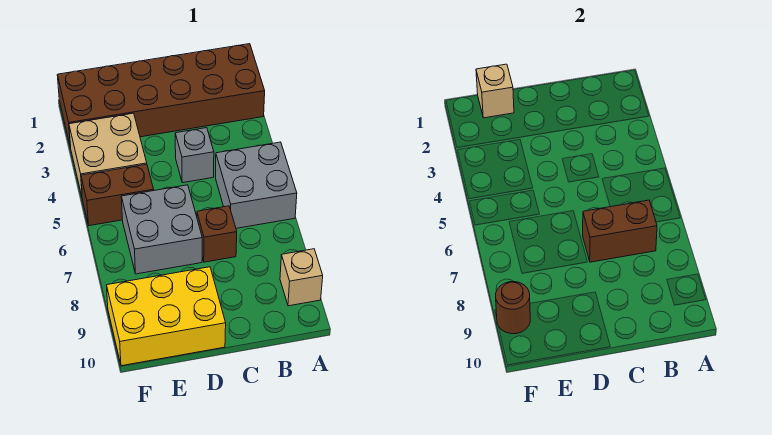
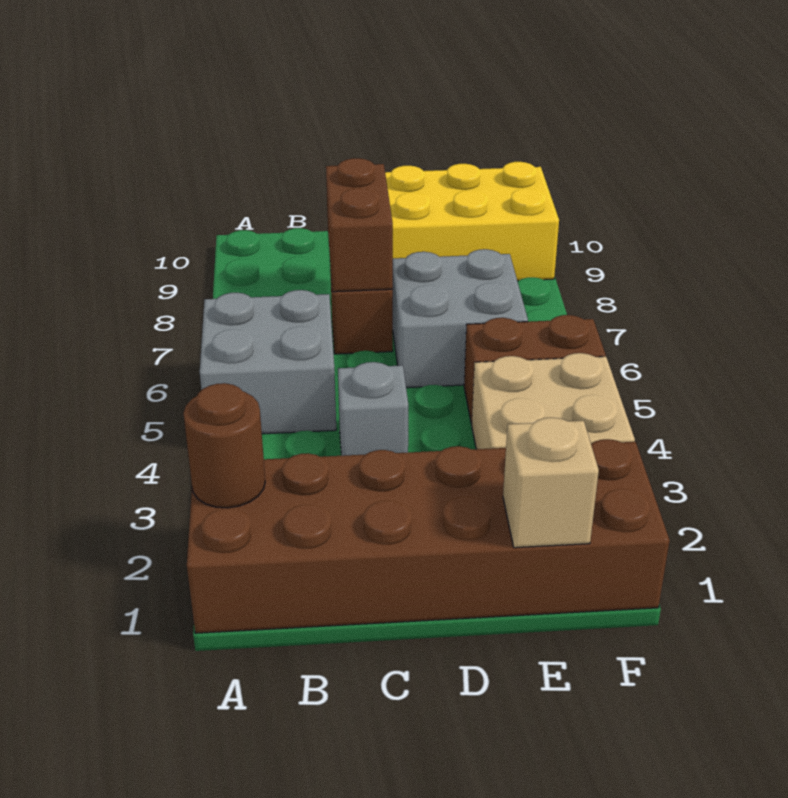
tan 1x1 brick [280,249,323,306] -> none
brown 1x2 brick [583,200,657,262] -> brown 1x2 brick turned to [326,158,393,292]
brown 1x1 round brick [496,282,530,334] -> brown 1x1 round brick moved to [183,383,265,508]

